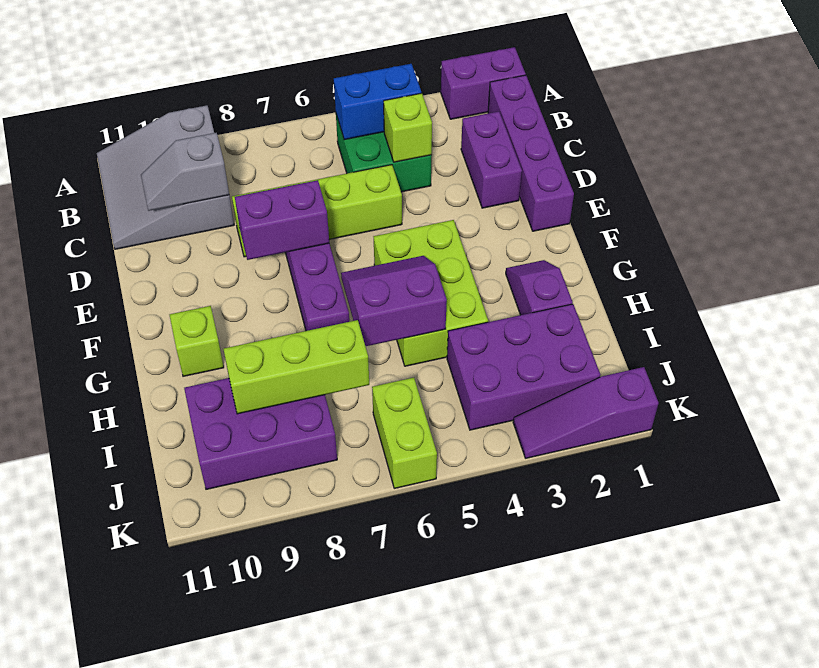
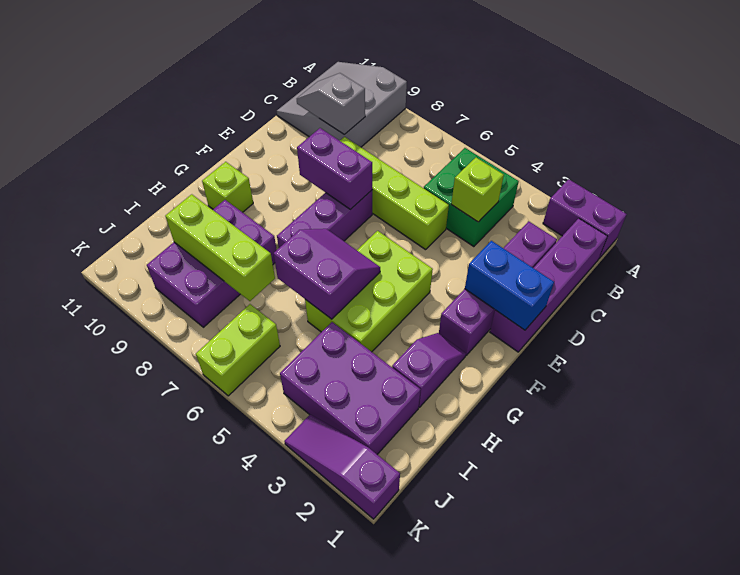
blue 1x2 brick [334,64,421,140] -> blue 1x2 brick moved to [465,241,554,330]
purple 1x2 brick [461,111,522,208] -> purple 1x4 brick [439,221,557,355]
purple 2x3 brick [184,378,337,489] -> purple 2x3 brick turned to [147,200,277,327]

